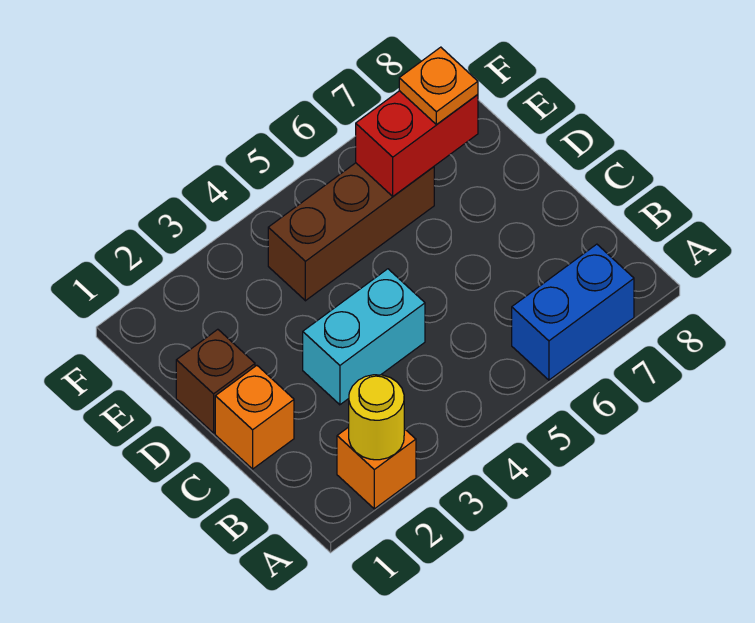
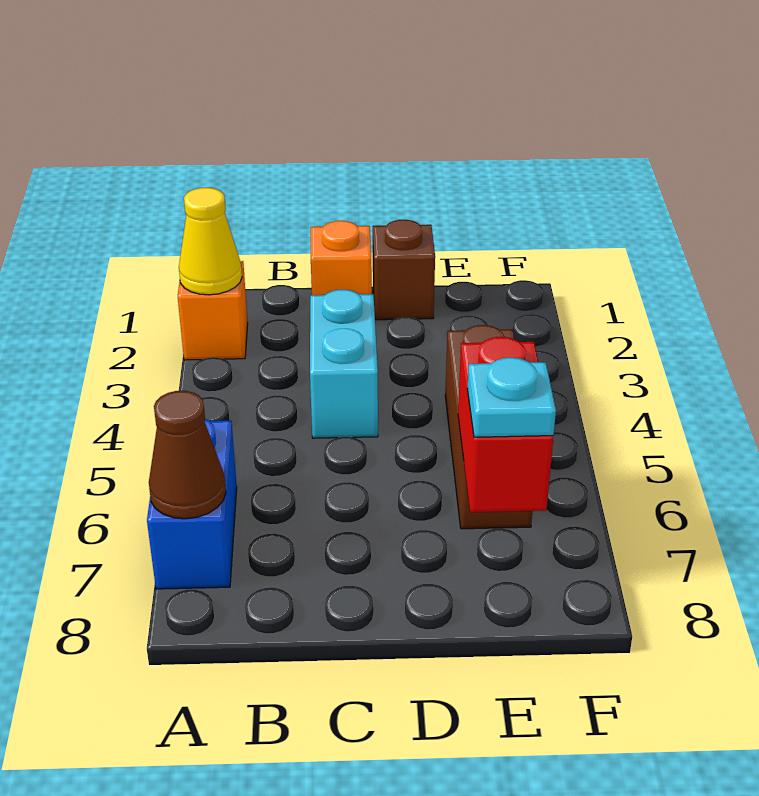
yellow 1x1 round brick [349,375,404,460] -> yellow 1x1 cone [179,188,242,295]
none -> brown 1x1 cone [149,391,226,519]
orange 1x1 plate [399,47,478,124] -> cyan 1x1 plate [467,358,556,437]

